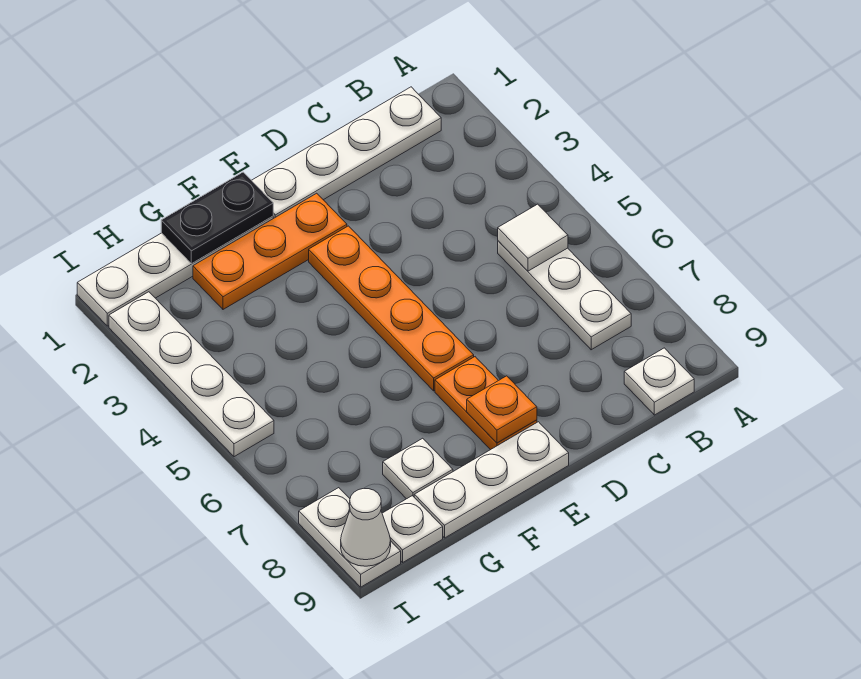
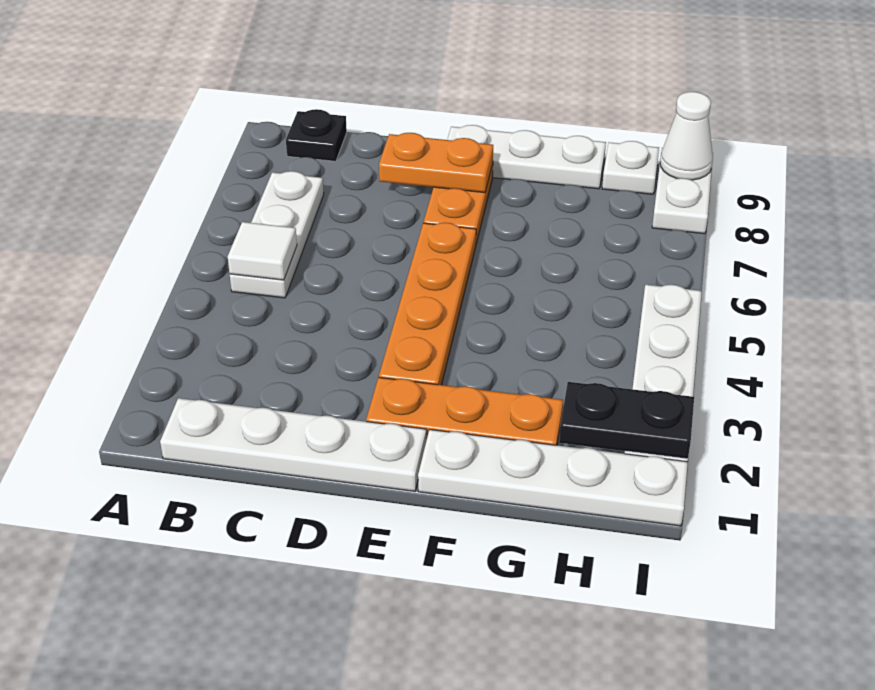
white 1x1 plate [624,348,694,415] -> black 1x1 plate [286,109,347,161]
orange 1x1 plate [467,376,537,443] -> orange 1x2 plate [379,133,493,193]
black 1x2 plate [161,172,273,264] -> black 1x2 plate moved to [559,382,694,459]
white 1x1 plate [383,438,453,499] -> none

